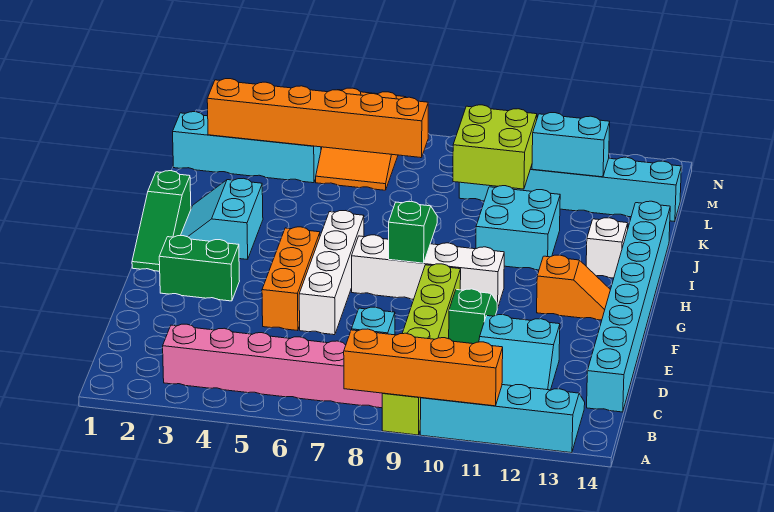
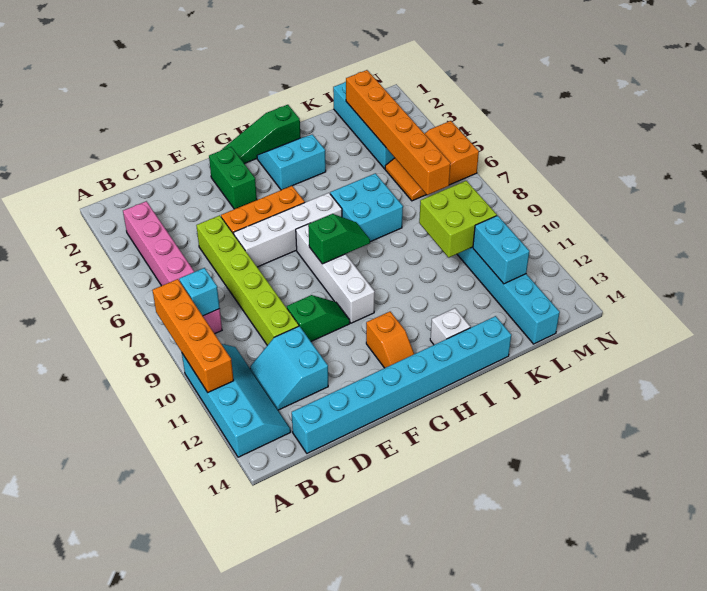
lime 1x6 brick [382,264,461,435] -> lime 1x6 brick turned to [196,215,299,345]
cyan 2x2 brick [476,186,560,270] -> cyan 2x2 brick moved to [330,173,403,242]

